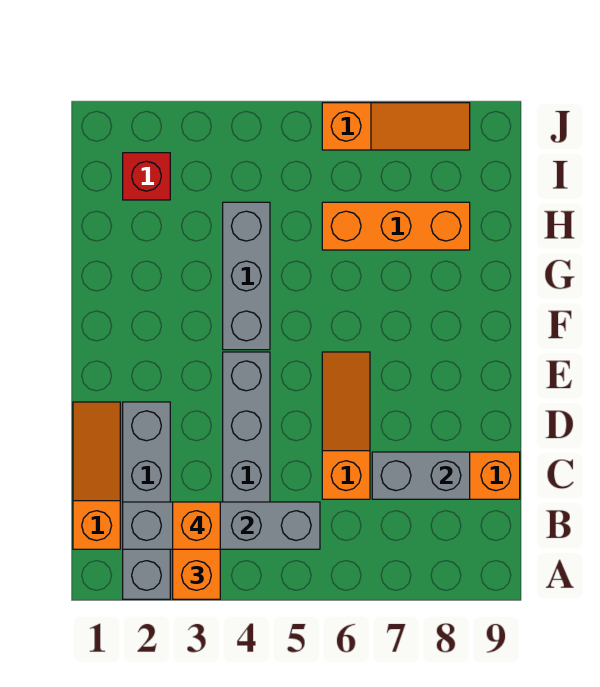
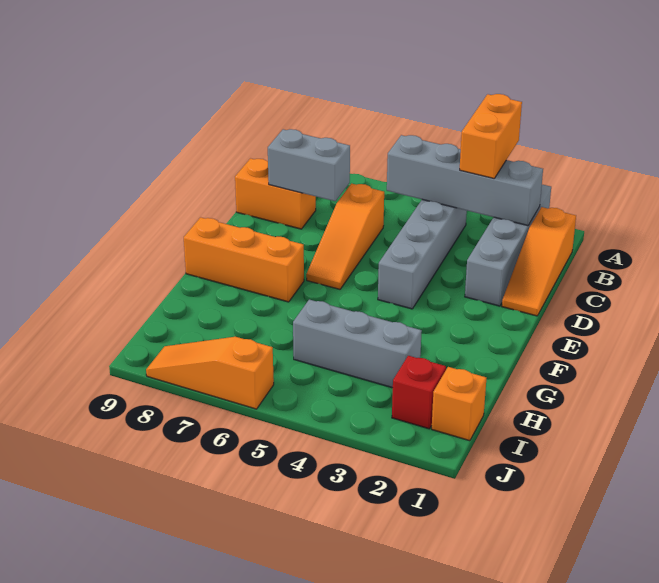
orange 1x1 brick [173,502,220,549] -> orange 1x1 brick moved to [432,367,486,441]
grey 1x3 brick [223,202,270,350] -> grey 1x3 brick turned to [293,300,422,388]
orange 1x3 brick [322,202,470,250] -> orange 1x3 brick moved to [184,217,304,302]

